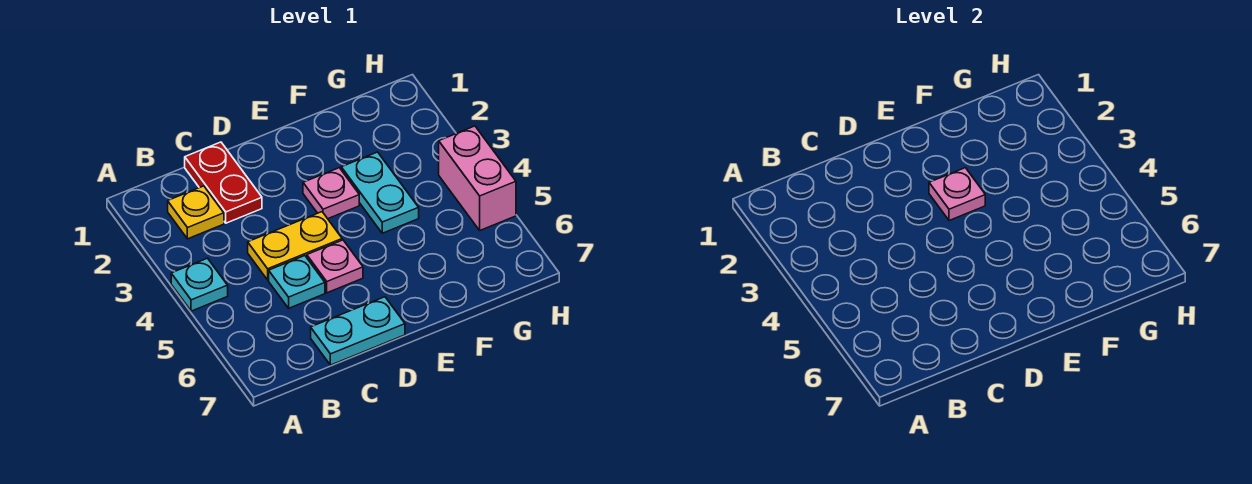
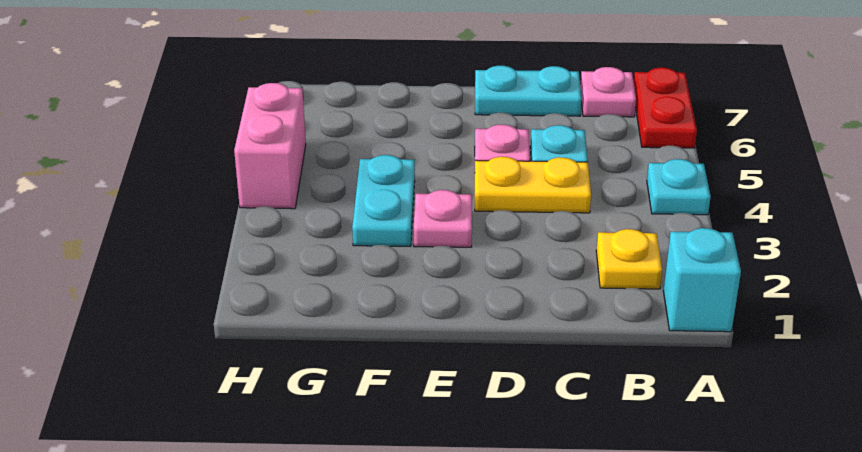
none -> cyan 1x1 brick [663,228,741,332]
red 1x2 plate [185,142,262,223] -> red 1x2 plate moved to [634,68,697,148]
pink 1x1 plate [929,168,985,221] -> pink 1x1 plate moved to [580,67,636,117]

